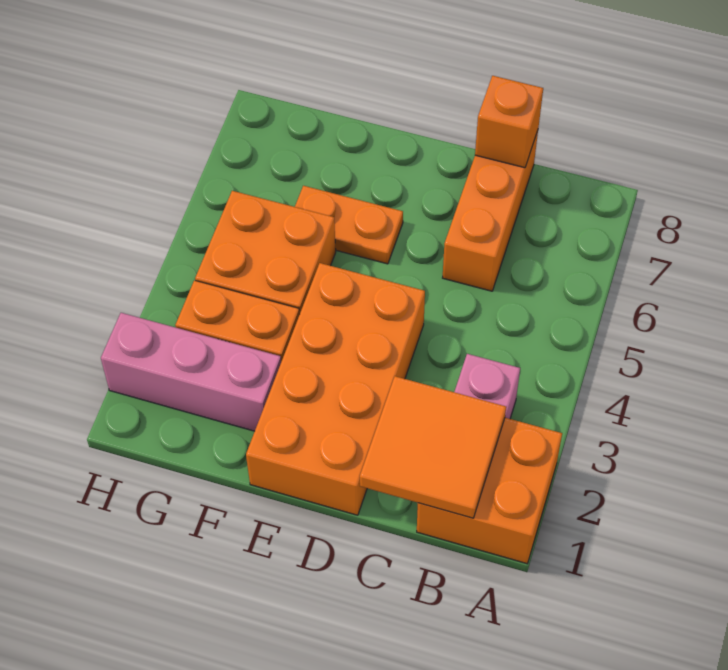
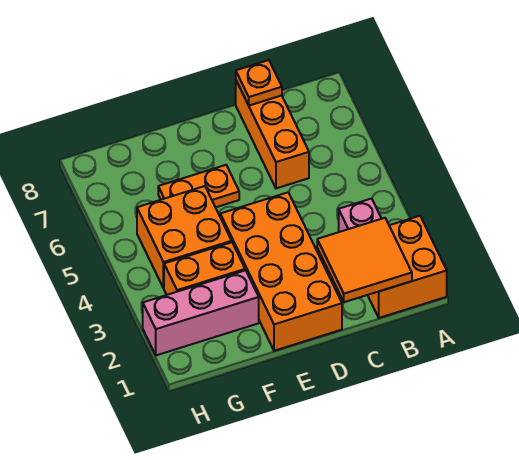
orange 1x1 brick [475,76,543,168] -> orange 1x1 plate [236,60,282,106]

